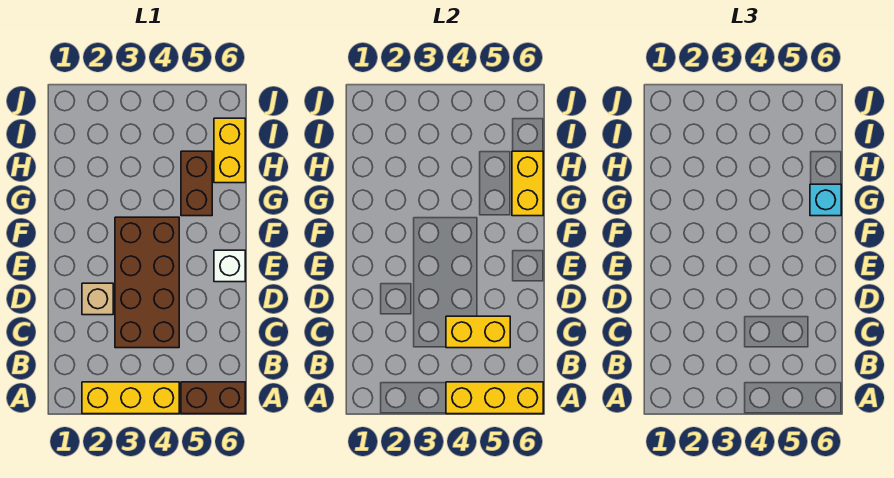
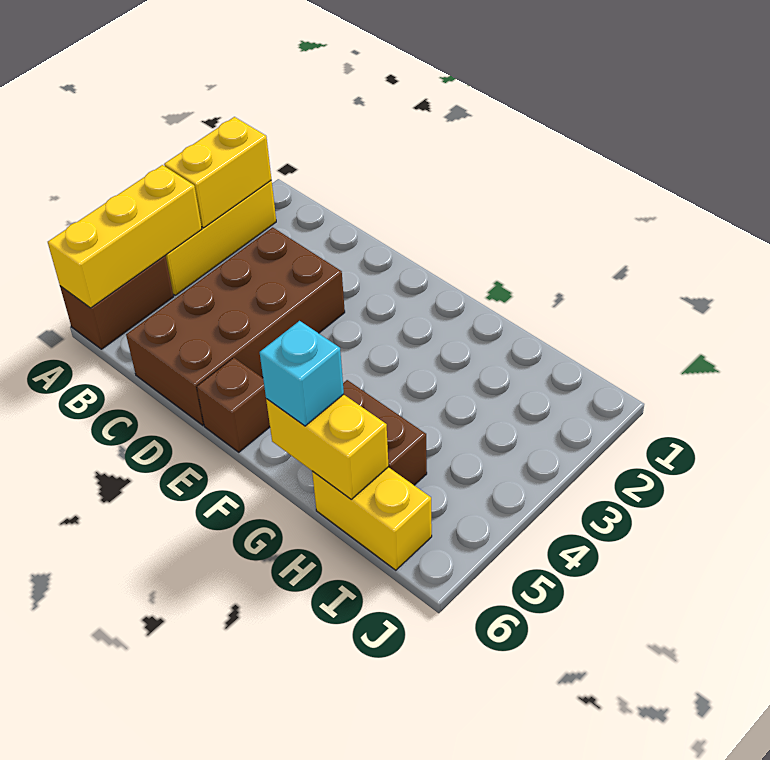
brown 2x4 brick [115,217,179,348] -> brown 2x4 brick turned to [126,227,345,425]
yellow 1x2 brick [446,316,510,348] -> yellow 1x2 brick moved to [164,117,271,228]
tan 1x1 brick [82,283,113,315] -> none
white 1x1 brick [214,250,245,282] -> brown 1x1 brick [197,358,270,452]

